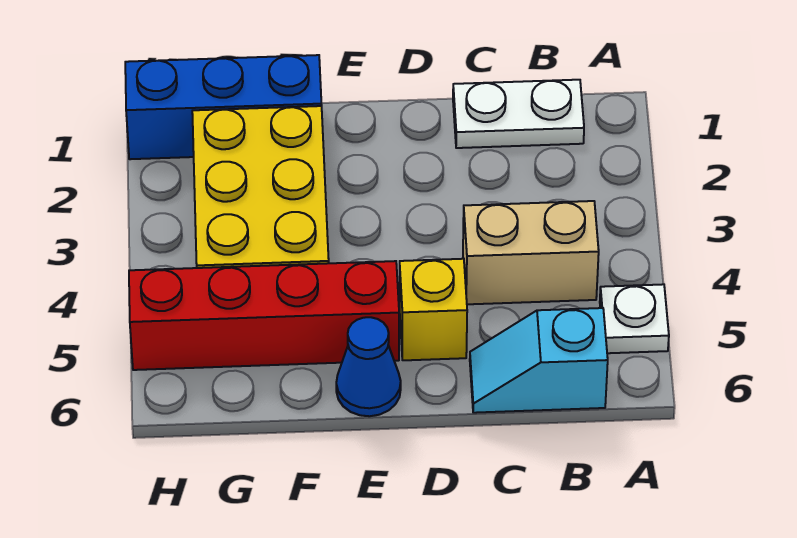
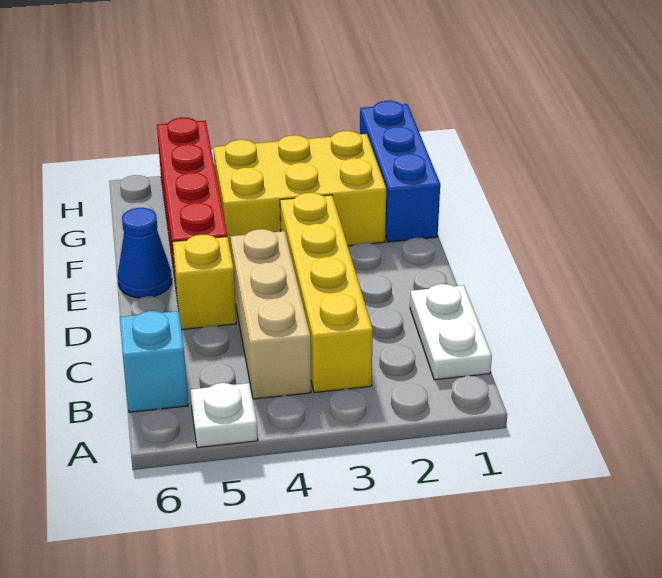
none -> yellow 1x4 brick [280,193,373,393]
tan 1x2 brick [463,201,599,304] -> tan 1x3 brick [230,229,311,399]

